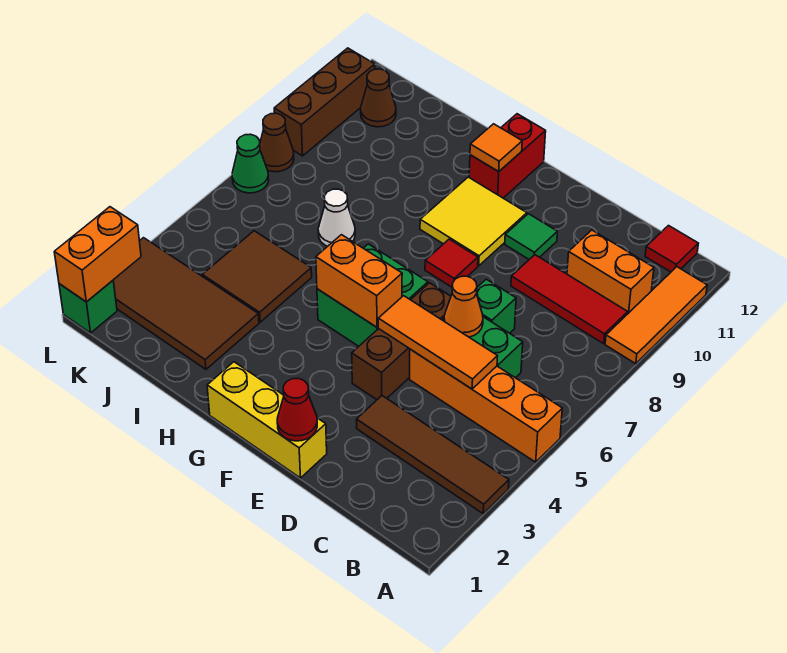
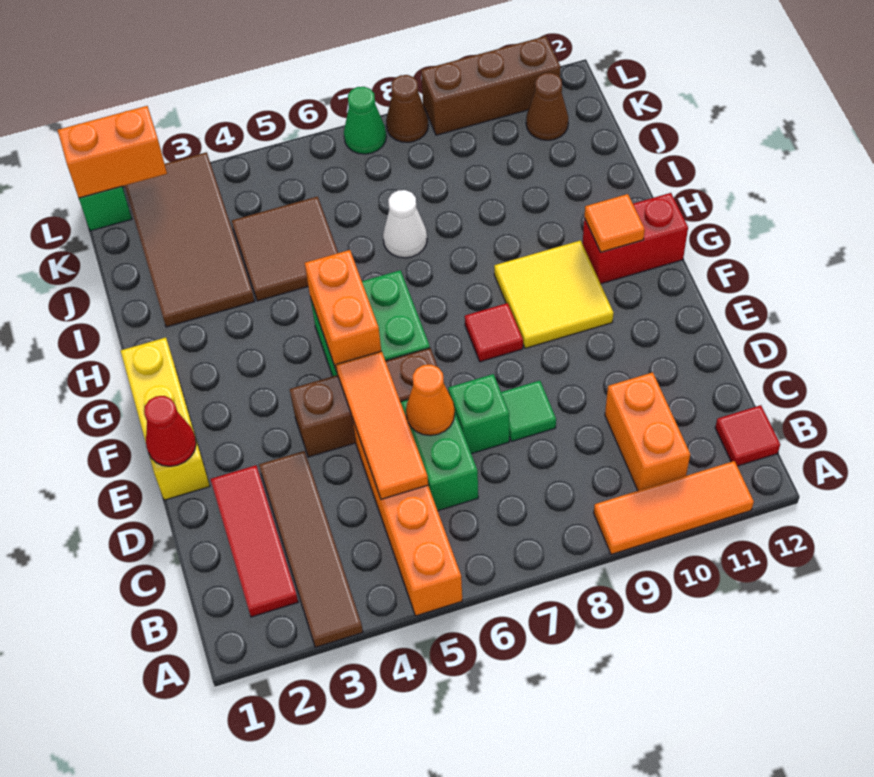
red 1x3 tile [511,255,628,344] -> red 1x3 tile moved to [210,465,298,617]
green 1x1 tile [505,214,557,259] -> green 1x1 tile moved to [501,381,556,441]

